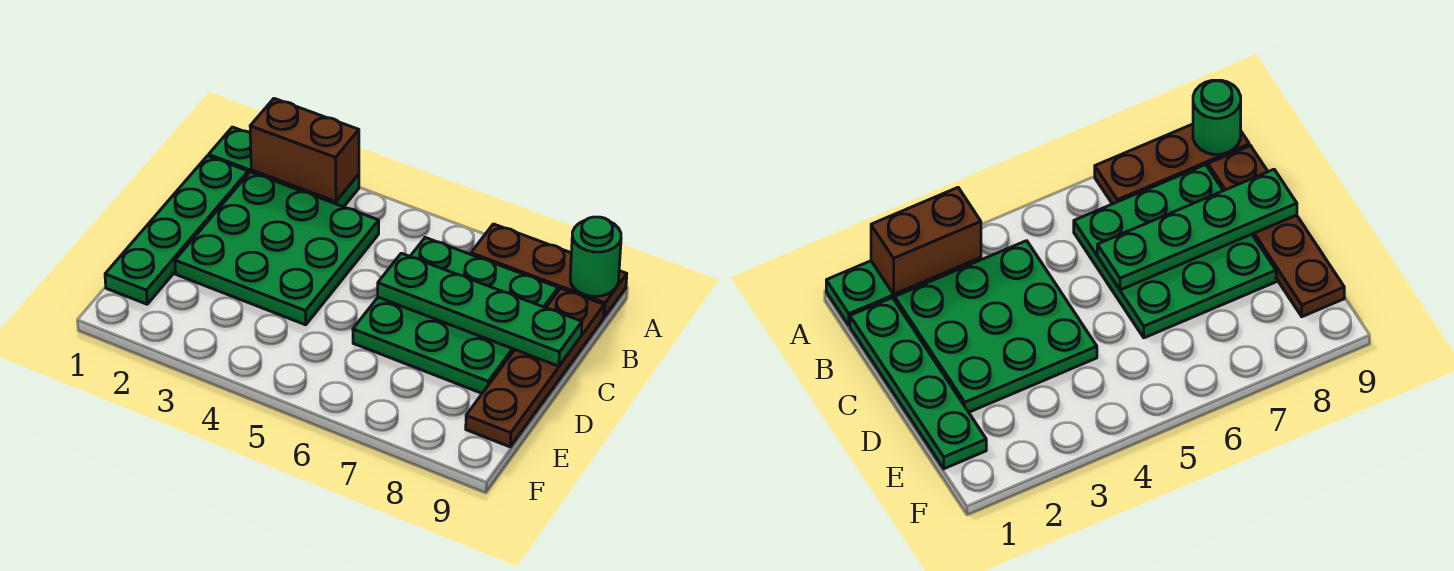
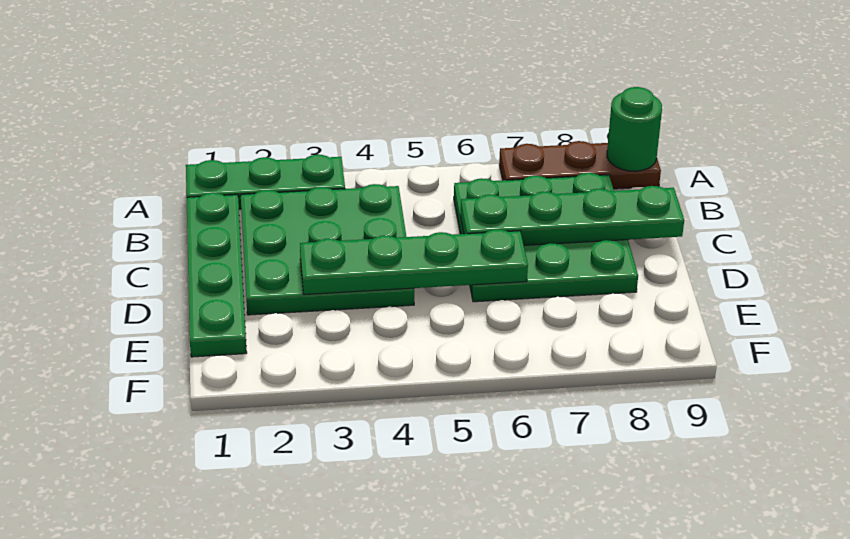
brown 1x2 brick [250,98,359,202] -> none
brown 1x4 plate [466,288,604,447] -> none
none -> green 1x4 plate [300,229,528,295]

